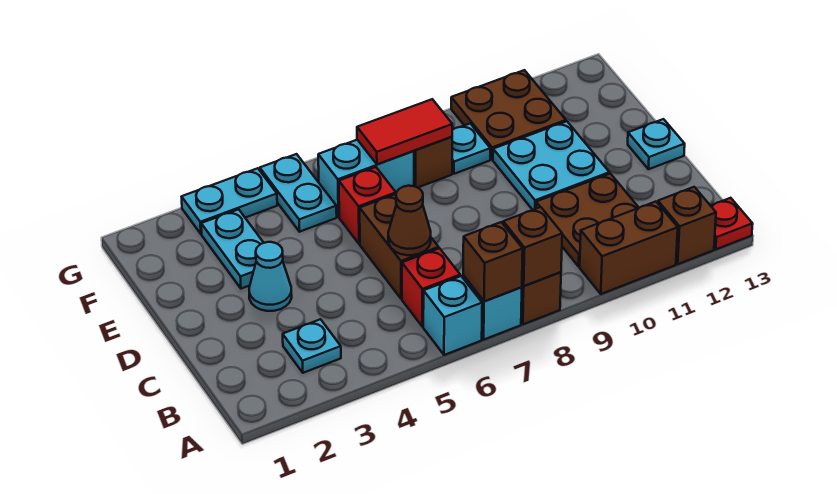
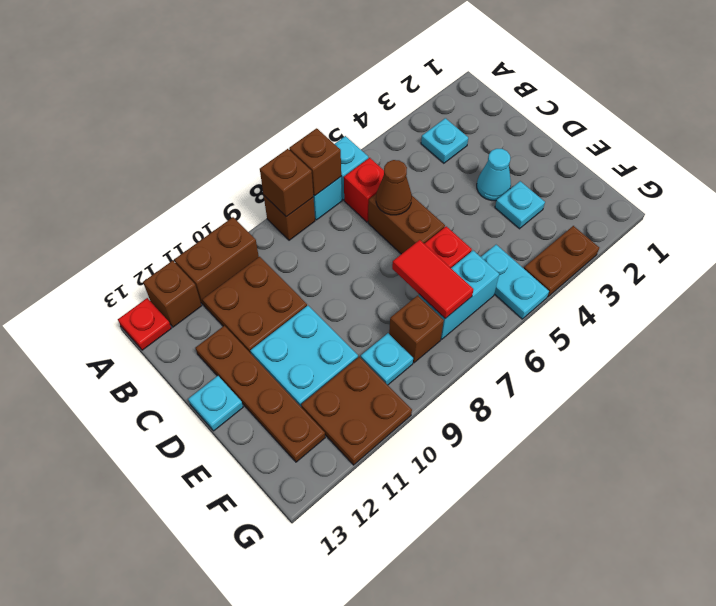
none -> brown 1x4 plate [196,326,325,462]
cyan 1x2 plate [201,209,264,289] -> cyan 1x1 plate [495,181,545,229]
red 1x2 tile [357,99,452,164] -> red 1x2 tile turned to [392,240,473,319]
cyan 1x2 plate [182,168,277,234] -> brown 1x2 plate [524,226,599,297]

